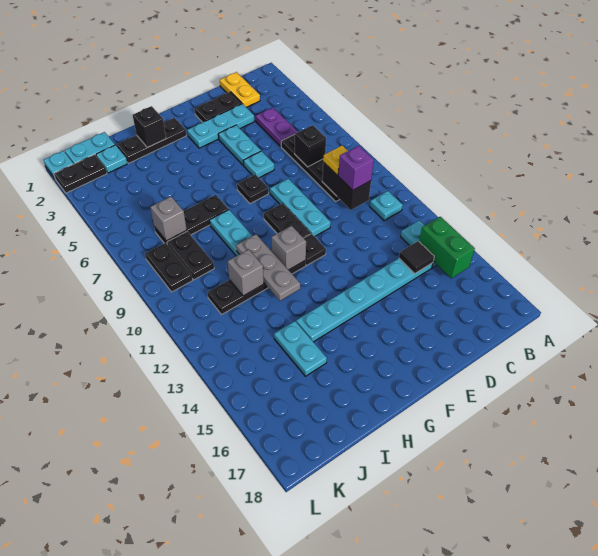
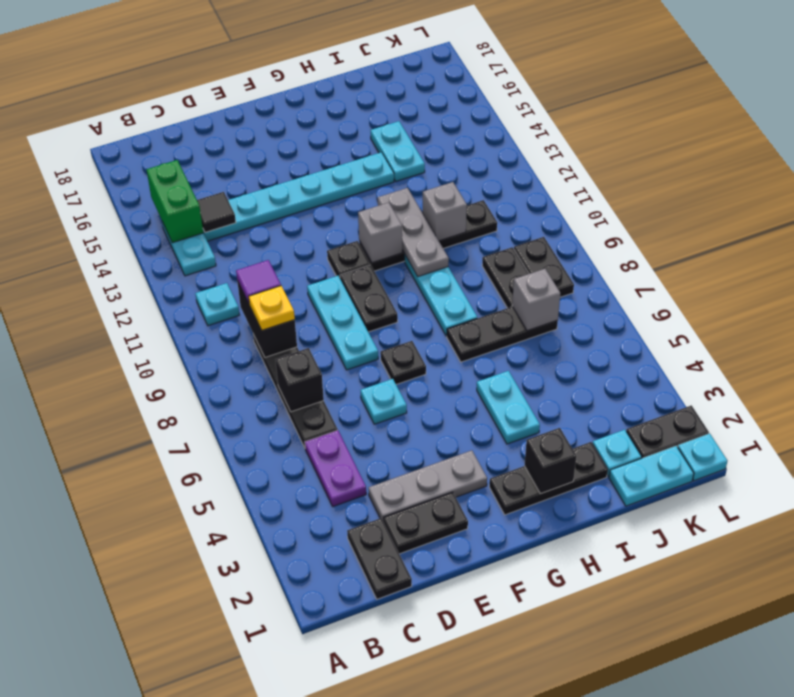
yellow 1x2 plate [220,72,260,107] -> black 1x2 plate [347,518,412,599]
purple 1x1 brick [338,146,374,190] -> purple 1x1 tile [236,260,281,303]
cyan 1x3 plate [187,104,254,148] -> grey 1x3 plate [369,450,487,519]
cyan 1x2 plate [218,125,261,165] -> cyan 1x2 plate moved to [477,371,540,444]

